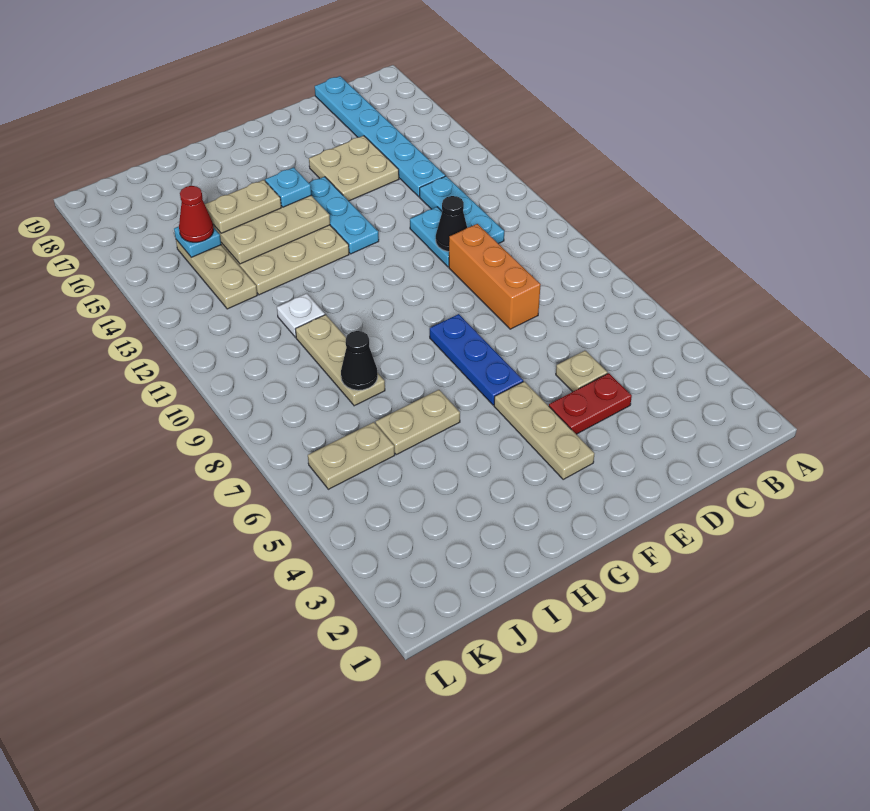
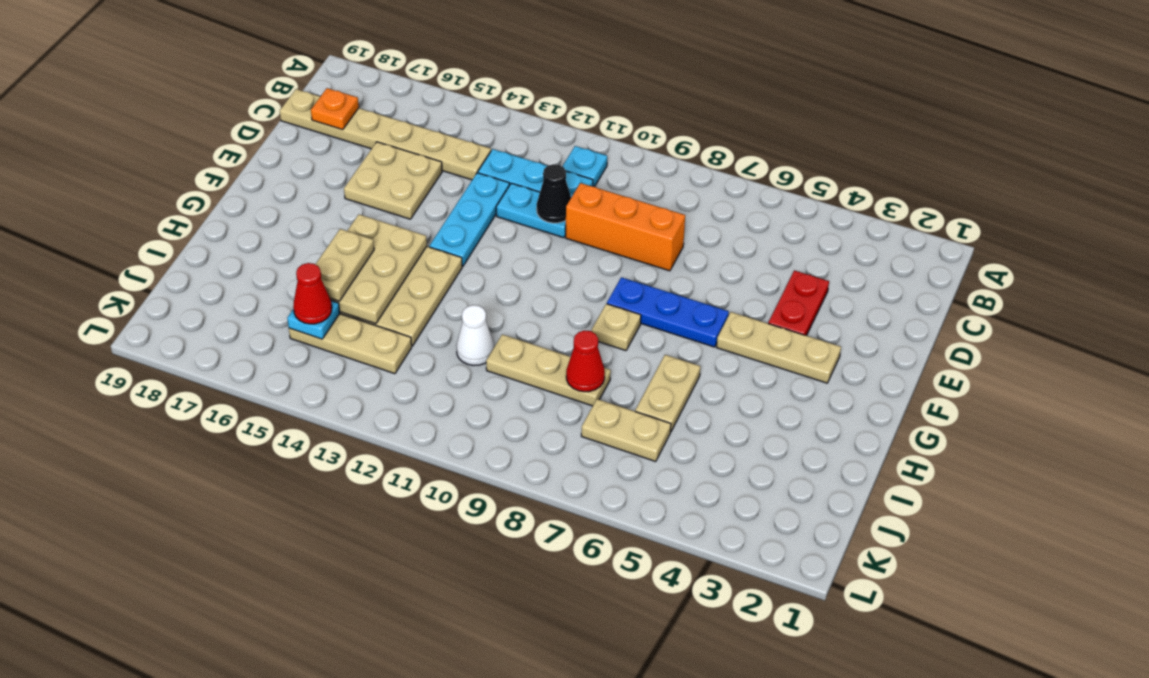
cyan 1x6 plate [315,76,445,197] -> tan 1x6 plate [280,89,491,180]
none -> orange 1x1 plate [311,88,359,130]
tan 1x1 plate [556,351,608,392] -> tan 1x1 plate moved to [592,304,641,351]
cyan 1x3 plate [309,177,379,254] -> cyan 1x3 plate turned to [429,173,509,266]
cyan 1x1 plate [265,167,311,207] -> cyan 1x1 plate moved to [562,146,607,187]
black 1x1 cone [341,331,378,390] -> red 1x1 cone [566,330,605,392]
white 1x1 plate [277,293,325,337] -> white 1x1 cone [456,305,494,366]
tan 1x2 plate [308,422,395,489] -> tan 1x2 plate turned to [581,399,671,462]

